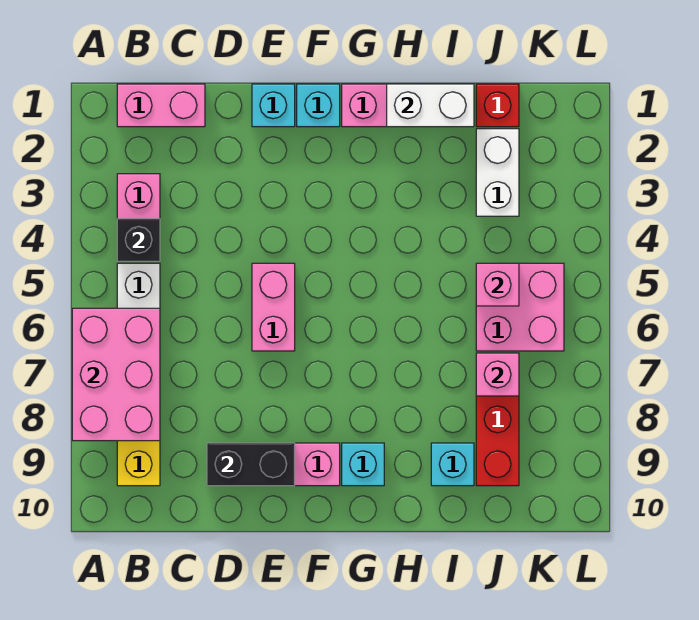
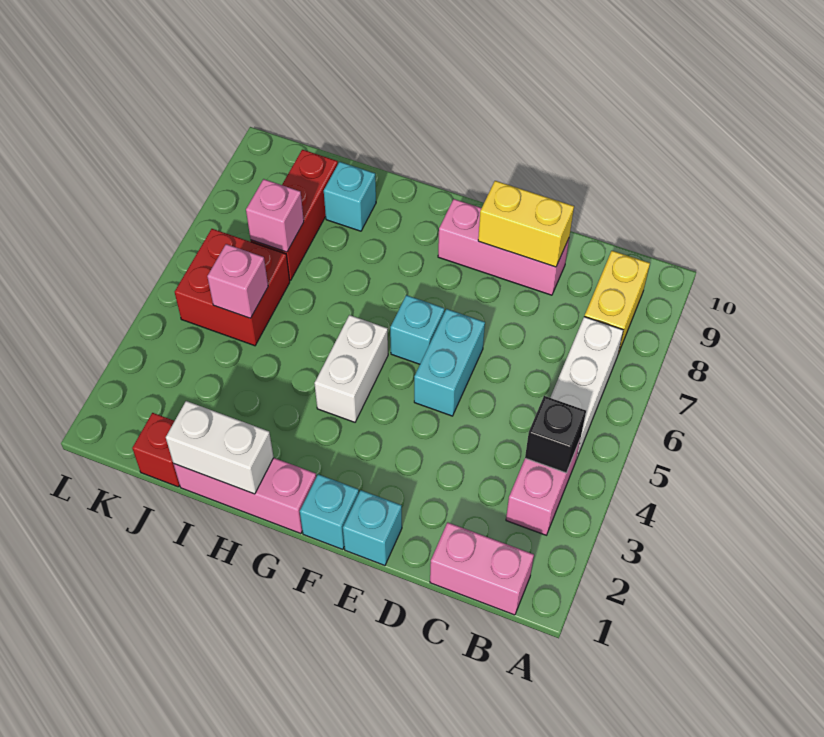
pink 2x3 brick [72,308,160,441] -> none
black 1x2 brick [207,443,295,486] -> yellow 1x2 brick [478,181,574,267]
pink 1x2 brick [252,263,295,351] -> cyan 1x2 brick [414,309,485,416]
cyan 1x1 brick [342,443,384,486] -> cyan 1x1 brick moved to [390,295,444,364]
white 1x2 brick [476,129,519,216] -> white 1x2 brick moved to [314,315,388,422]
pink 2x2 brick [476,263,564,351] -> red 2x2 brick [175,229,290,346]

